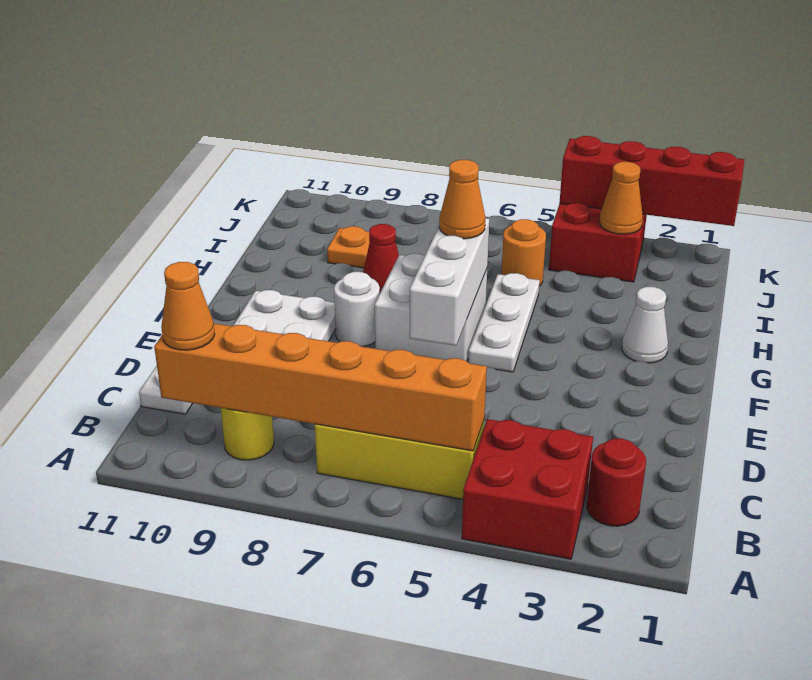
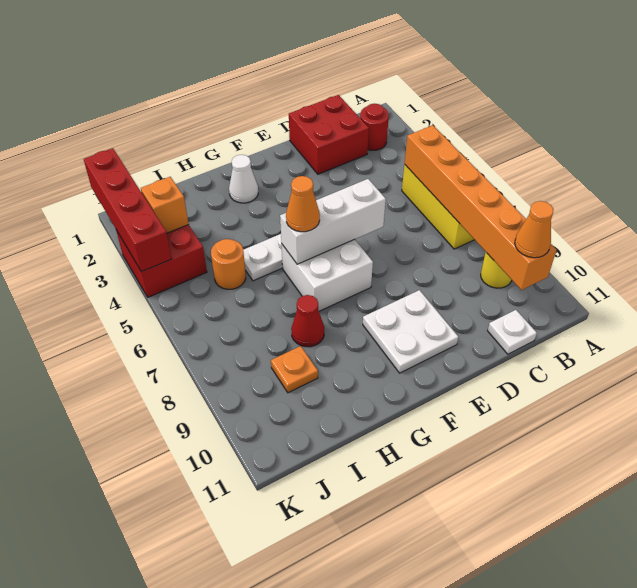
red 2x2 brick [462,419,593,559] -> red 2x2 brick moved to [289,95,369,174]
white 1x1 round brick [334,272,380,347] -> none
orange 1x1 cone [600,162,643,234] -> orange 1x1 brick [141,177,189,233]

